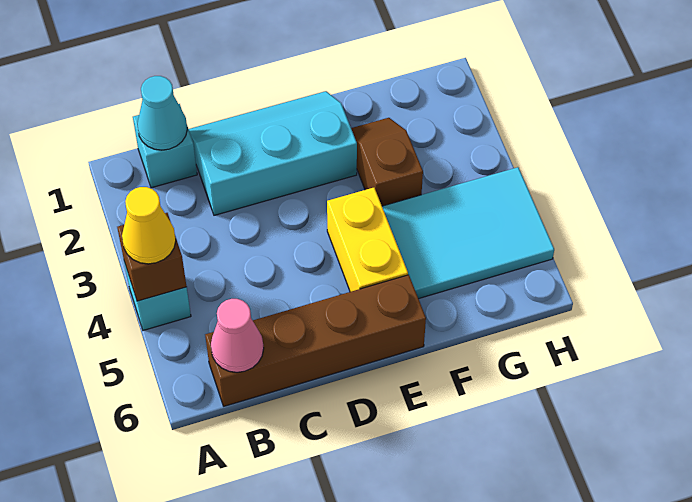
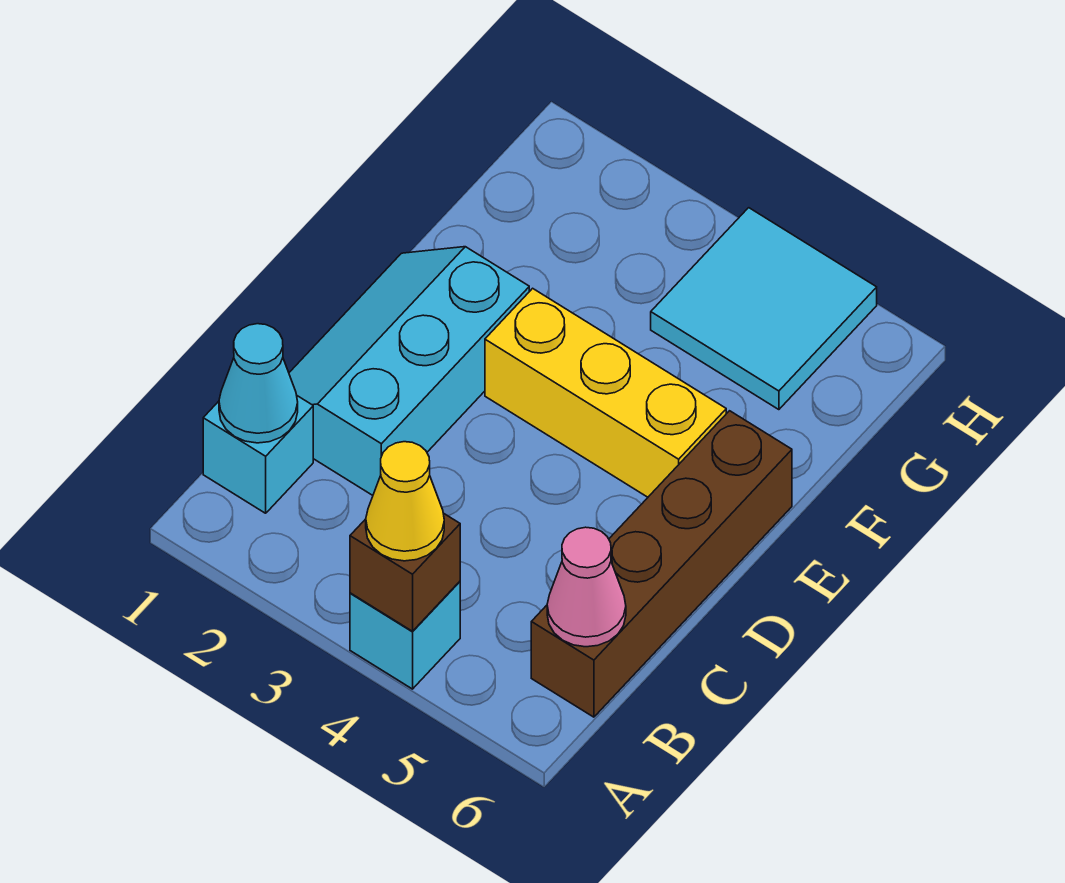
yellow 1x2 brick [327,188,408,292] -> yellow 1x3 brick [485,288,726,497]
brown 1x2 slope [351,118,423,206] -> none
cyan 2x3 tile [382,167,554,299] -> cyan 2x2 tile [651,208,877,410]

